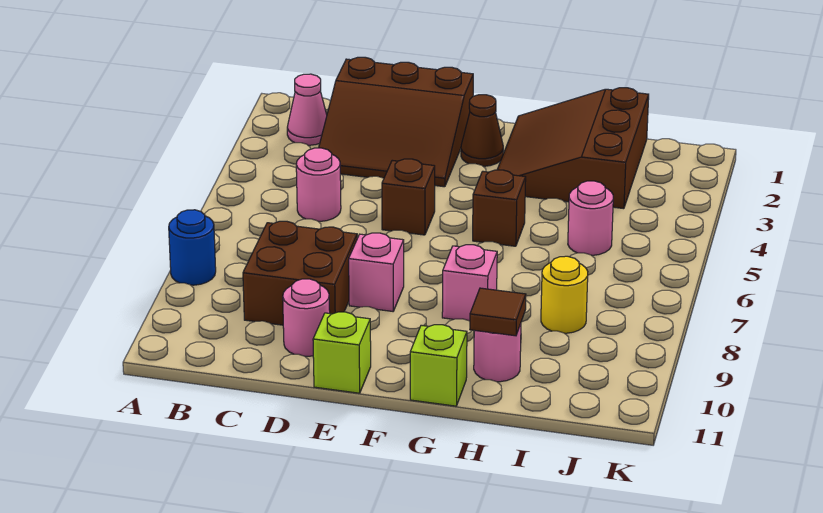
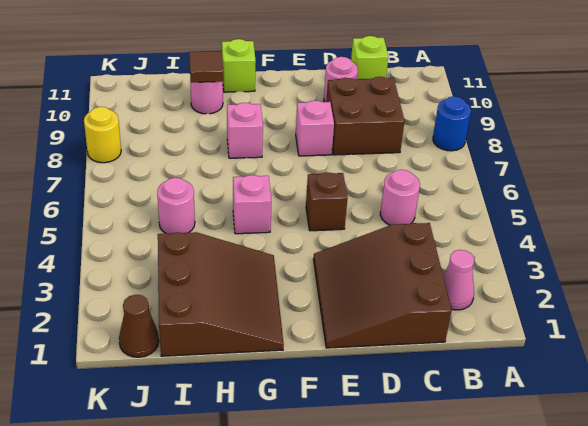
brown 3x3 slope [319,57,473,187] -> brown 3x3 slope turned to [313,223,452,348]
lime 1x1 brick [313,312,371,393] -> lime 1x1 brick moved to [351,36,388,79]
brown 1x1 cone [461,95,503,166] -> brown 1x1 cone moved to [119,295,159,357]
brown 1x1 brick [473,170,526,246] -> pink 1x1 brick [233,175,271,234]
yellow 1x1 round brick [541,256,588,333] -> yellow 1x1 round brick moved to [84,107,121,163]

